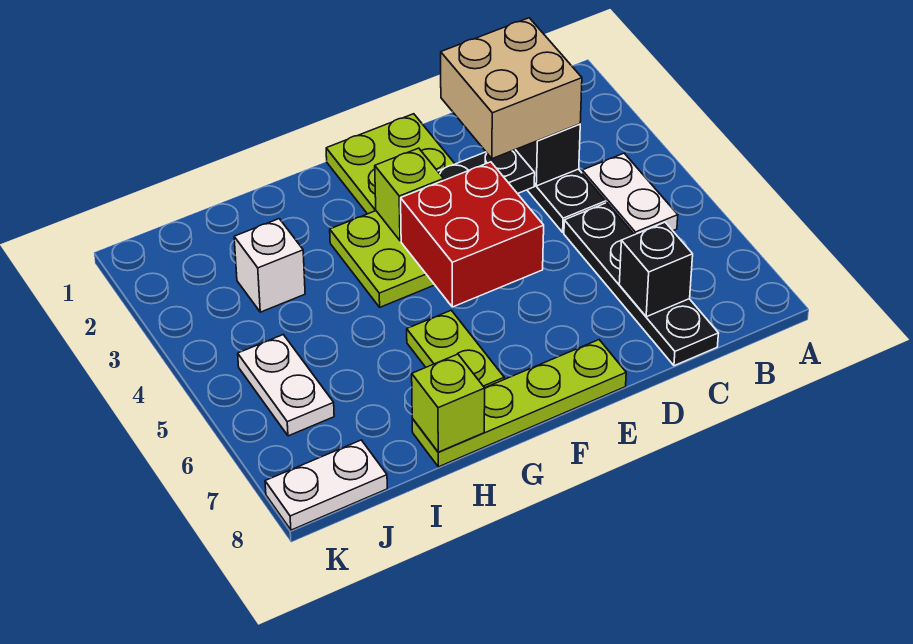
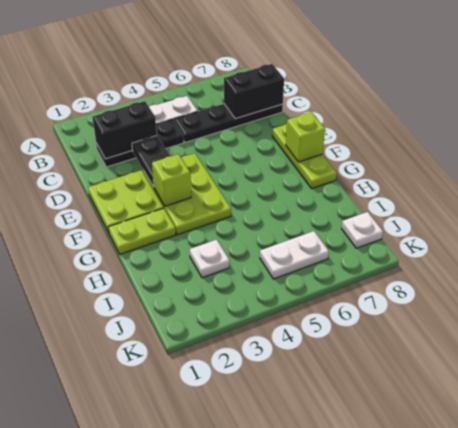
tan 2x2 brick [441,18,582,159] -> none
black 1x1 brick [619,222,693,317] -> black 1x2 brick [224,64,284,119]
red 2x2 brick [401,162,544,307] -> none
lime 1x4 plate [412,340,626,467] -> lime 1x3 plate [272,124,337,188]
lime 1x2 plate [407,310,504,388] -> lime 1x2 plate moved to [108,208,176,254]
lime 1x1 brick [412,354,485,452] -> lime 1x1 brick moved to [286,112,325,162]
white 1x1 brick [234,219,305,312] -> white 1x1 plate [190,240,229,278]
white 1x2 plate [265,440,387,530] -> white 1x1 plate [342,212,383,248]

